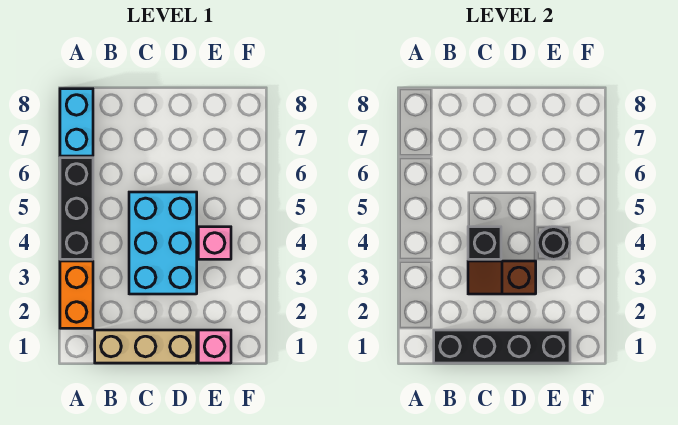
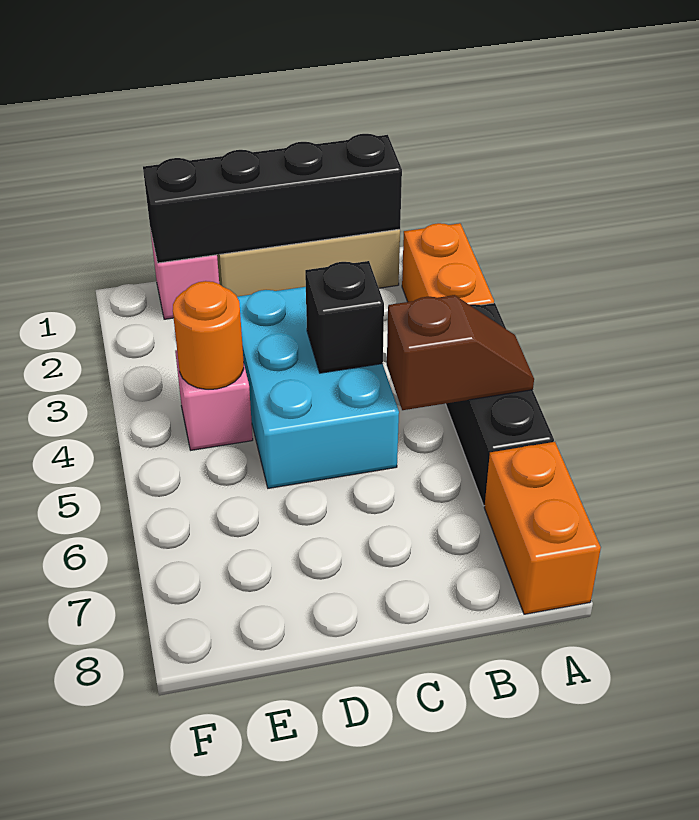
cyan 1x2 brick [60,89,93,156] -> orange 1x2 brick [484,442,601,614]
brown 1x2 slope [468,261,536,294] -> brown 1x2 slope moved to [387,295,534,410]
black 1x1 round brick [537,227,570,259] -> orange 1x1 round brick [173,281,244,389]

